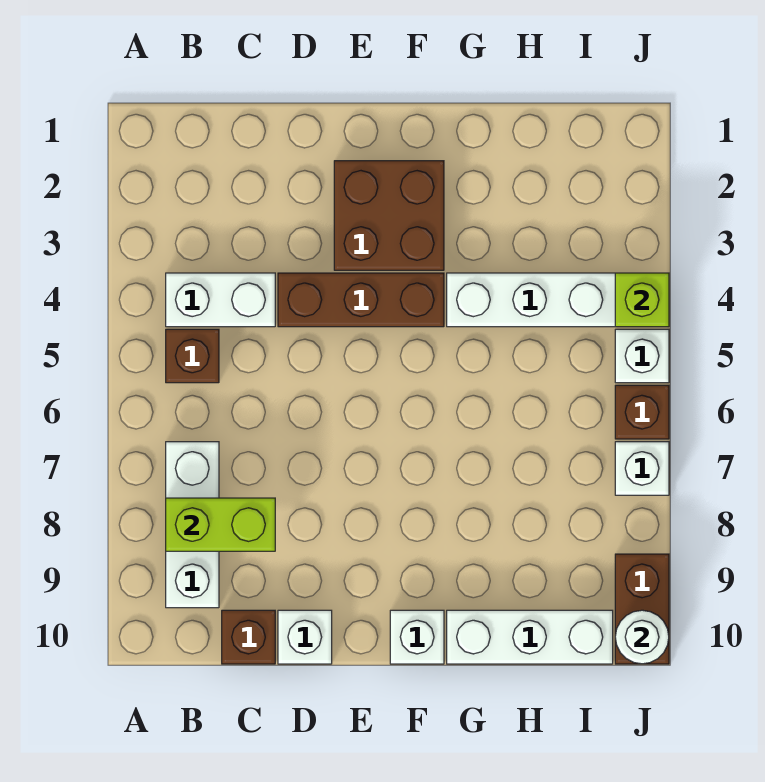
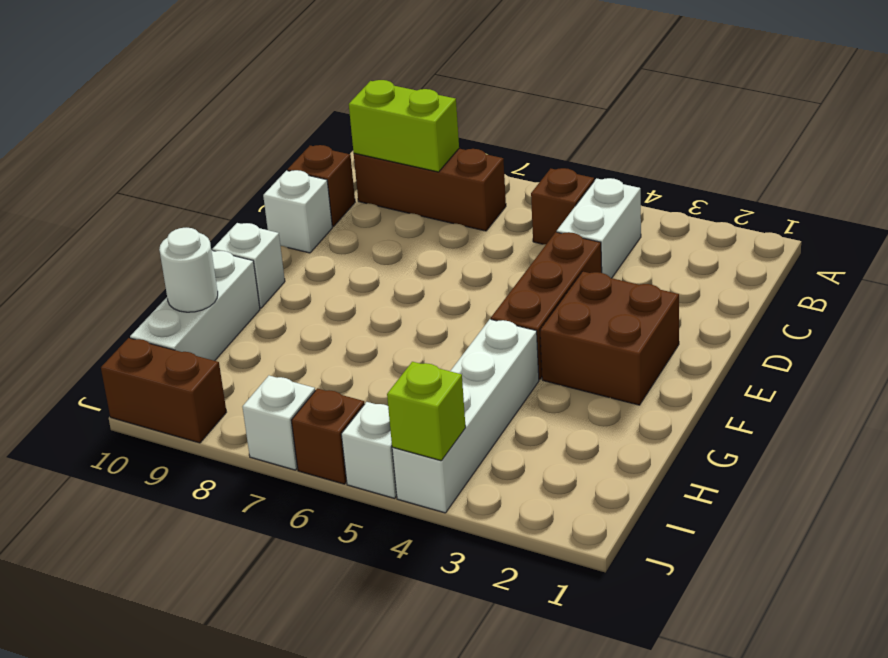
white 1x3 brick [166,442,219,608] -> brown 1x3 brick [354,149,506,231]
lime 1x2 brick [166,498,275,551] -> lime 1x2 brick turned to [349,80,459,172]
white 1x1 round brick [615,610,669,664] -> white 1x1 round brick moved to [159,228,218,312]

